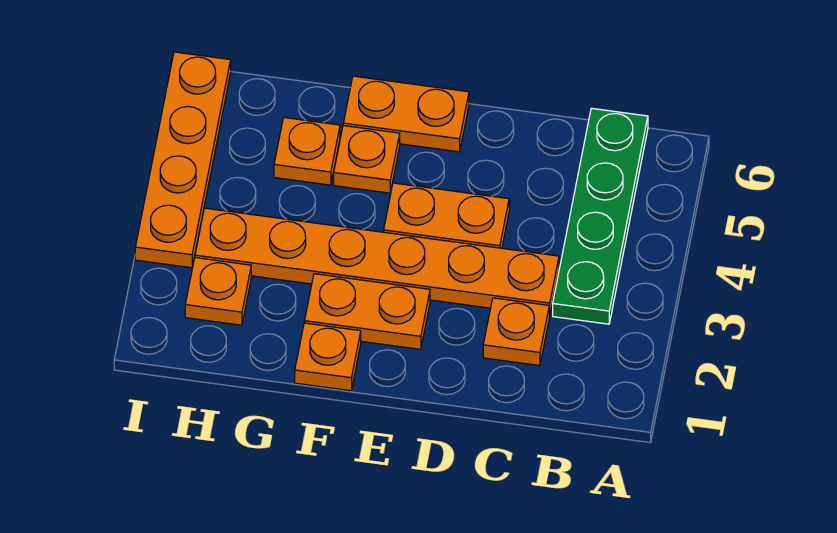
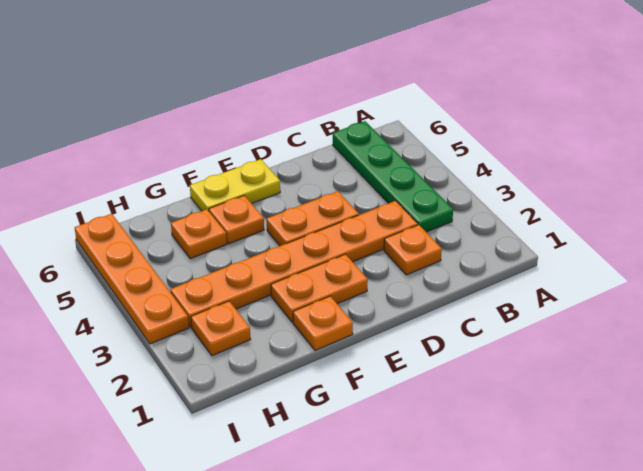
orange 1x2 plate [343,76,469,152] -> yellow 1x2 plate [190,159,280,211]

